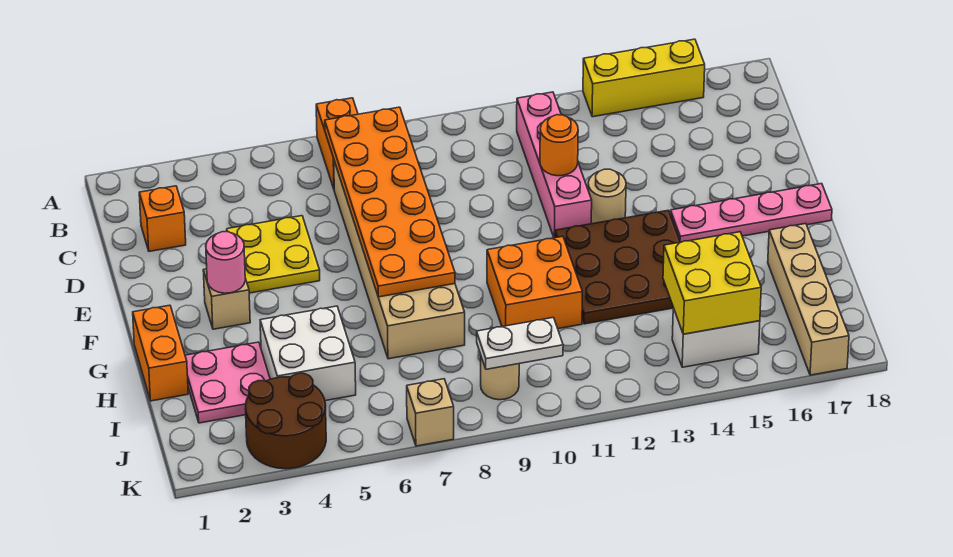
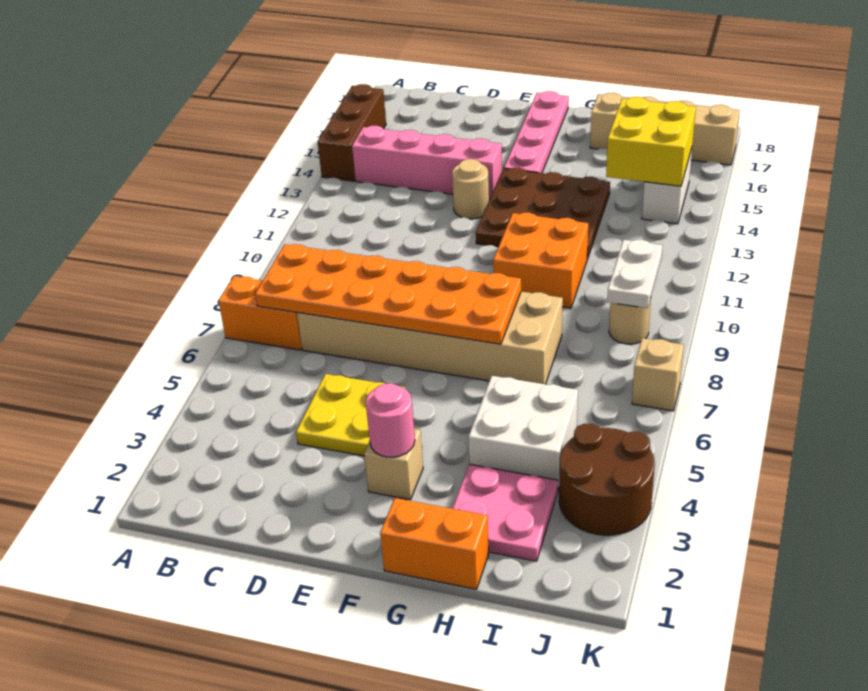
yellow 1x3 brick [583,39,705,117] -> brown 1x3 brick [318,84,386,181]
pink 1x4 brick [517,92,592,238] -> pink 1x4 brick moved to [352,126,502,199]
orange 1x1 brick [139,186,186,251] -> none
orange 1x1 round brick [540,115,578,176] -> none

